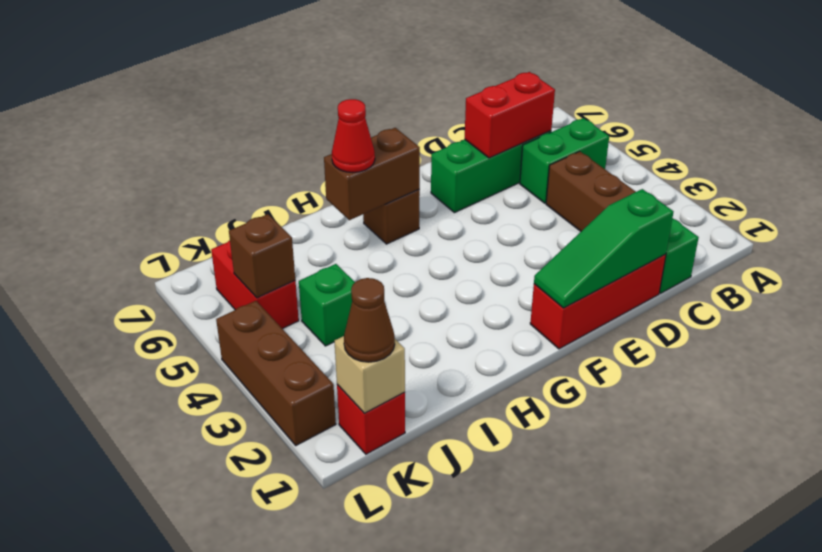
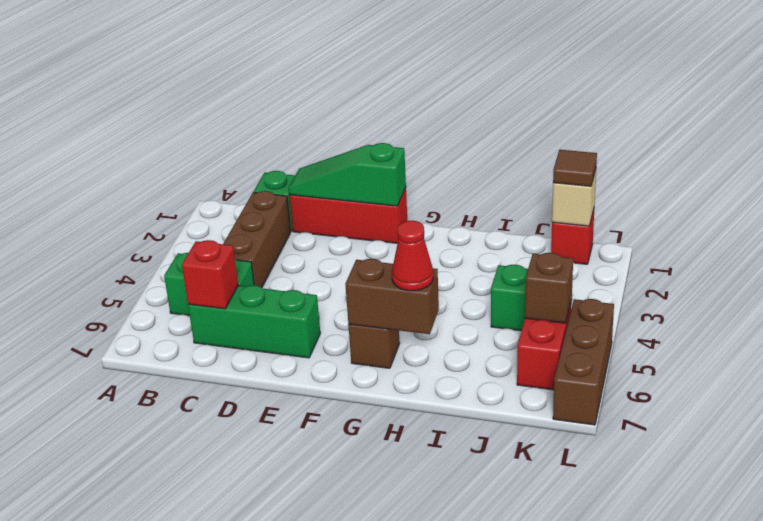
red 1x2 brick [465,72,555,158] -> red 1x1 brick [182,240,238,309]
green 1x3 slope [534,189,673,308] -> green 1x3 slope turned to [289,143,406,206]
brown 1x1 cone [344,278,395,362] -> brown 1x1 tile [553,150,597,186]
brown 1x3 brick [216,301,336,445] -> brown 1x3 brick moved to [553,299,614,425]

